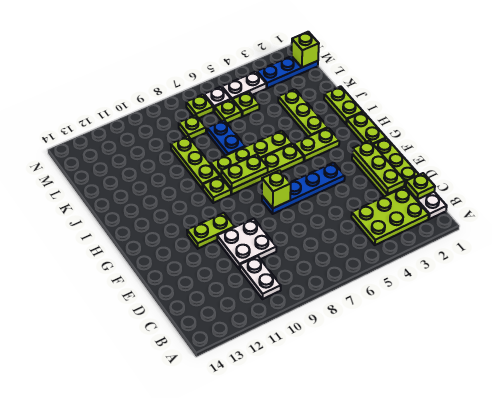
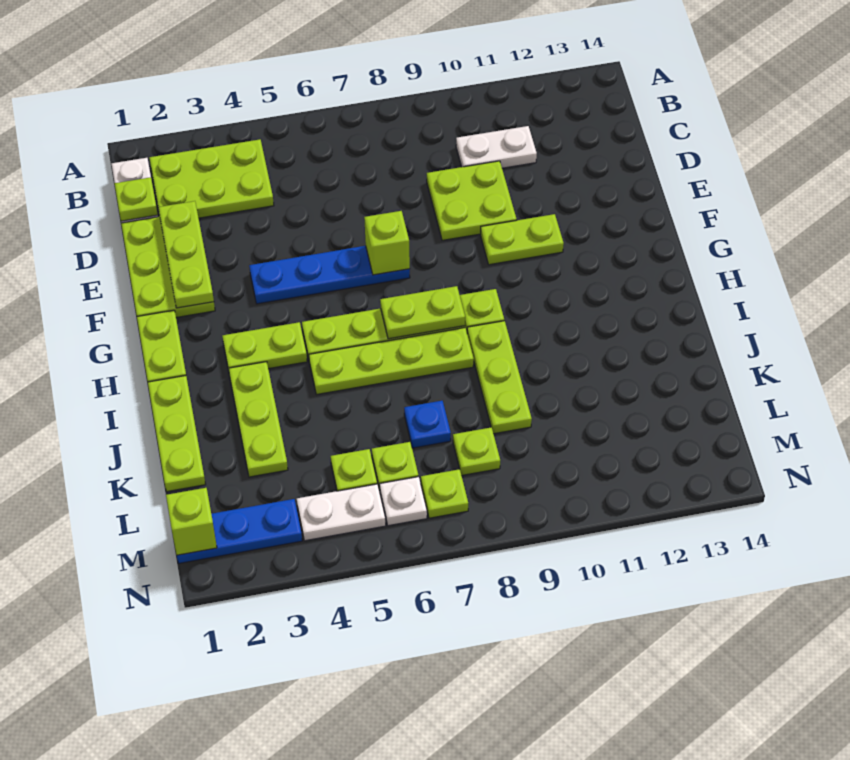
white 1x2 plate [240,256,281,299] -> white 1x2 plate turned to [456,126,537,168]
white 2x2 plate [217,219,276,269] -> lime 2x2 plate [427,161,517,240]
lime 1x2 plate [324,86,363,124] -> lime 1x3 plate [148,376,206,492]
blue 1x2 plate [207,120,245,156] -> blue 1x1 plate [404,401,451,448]

